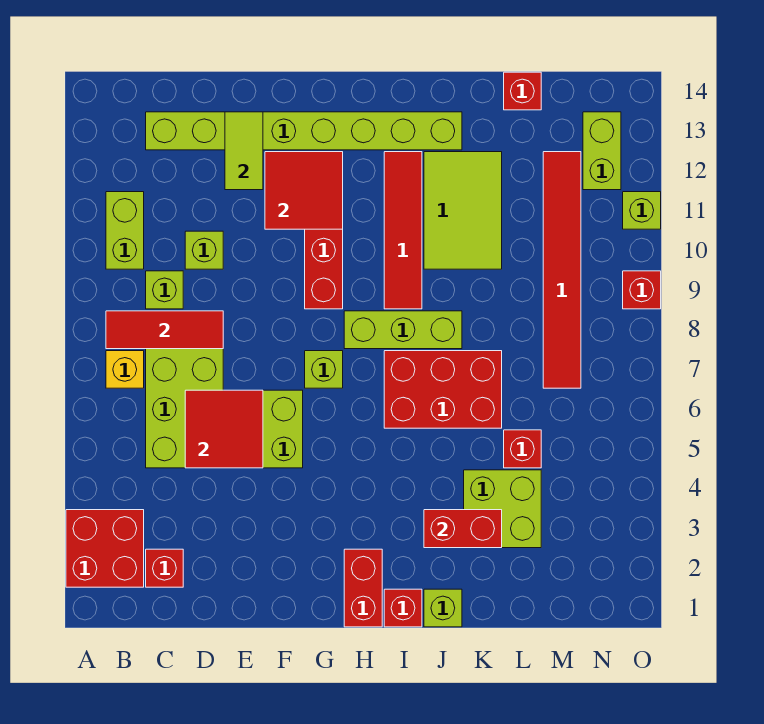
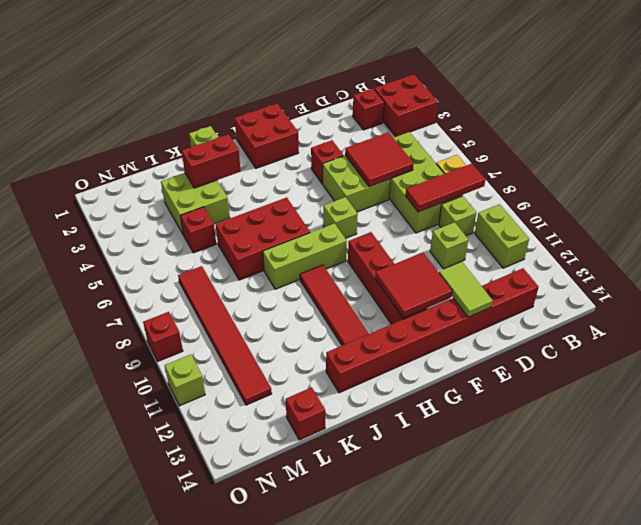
lime 1x8 brick [146,112,462,150] -> red 1x8 brick [326,268,539,393]
red 1x2 brick [344,549,382,627] -> red 2x2 brick [234,104,299,168]
red 1x1 brick [384,589,422,627] -> red 1x1 brick moved to [311,140,343,184]
lime 2x3 tile [424,152,502,269] -> none
lime 1x2 brick [583,112,621,190] -> none

